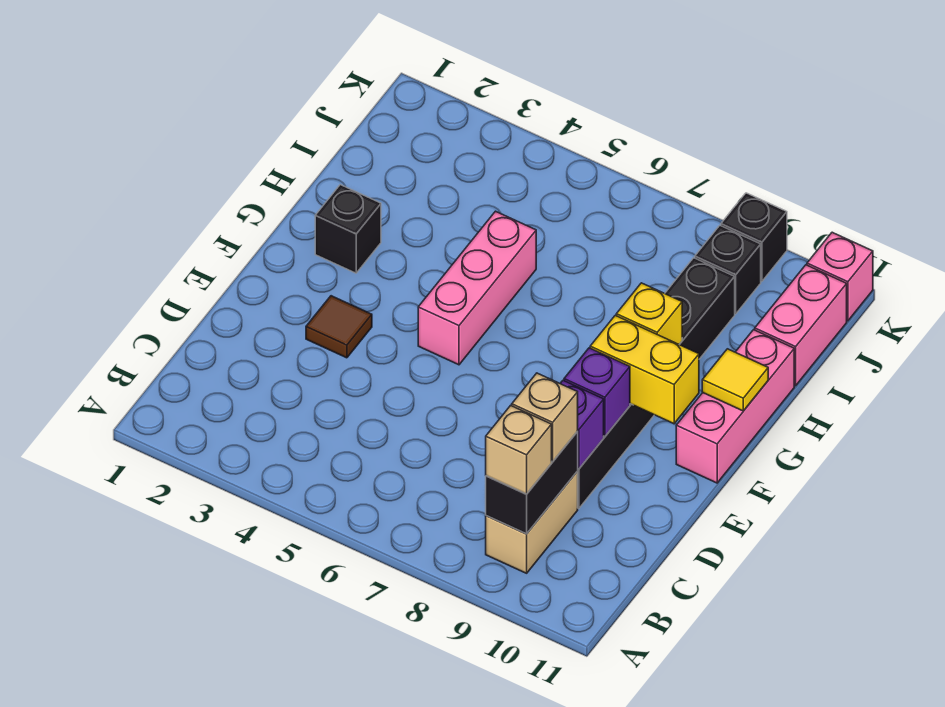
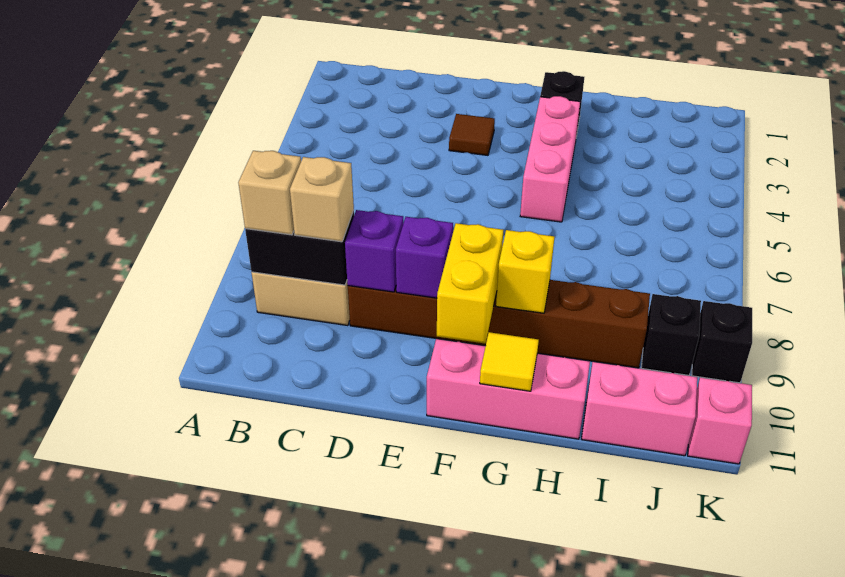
black 1x6 brick [578,258,735,509] -> brown 1x6 brick [348,280,650,368]
pink 1x3 brick [418,211,536,365] -> pink 1x3 brick turned to [520,96,580,222]

